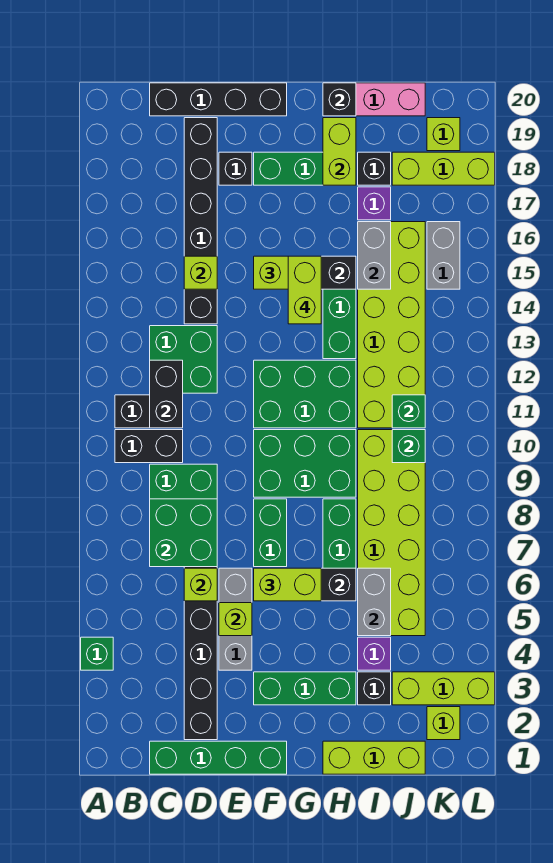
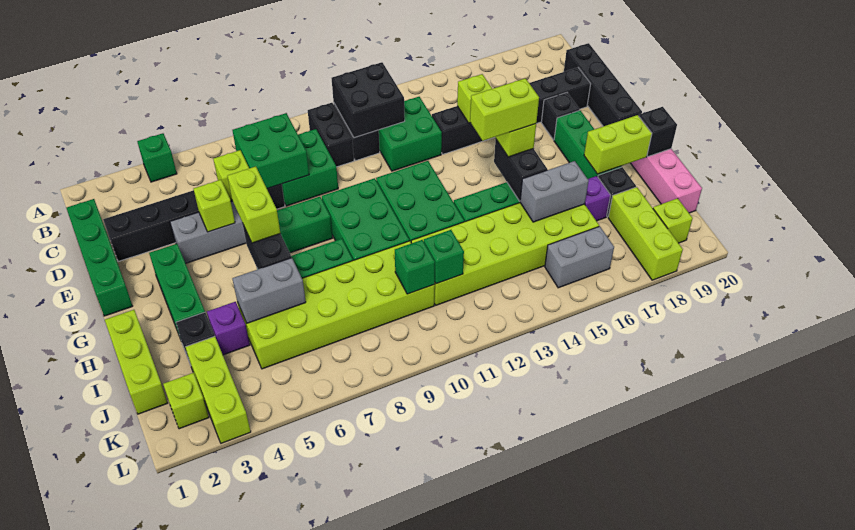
black 1x2 brick [150,360,183,428] -> black 2x2 brick [331,62,405,138]

